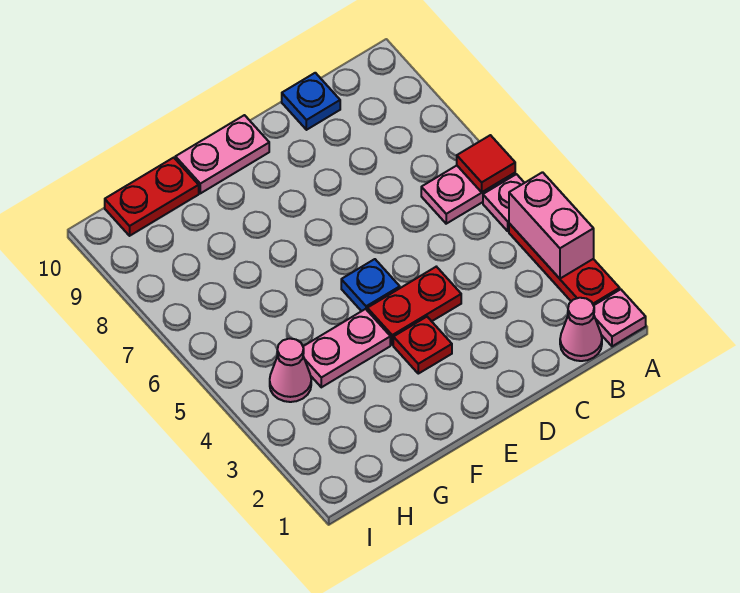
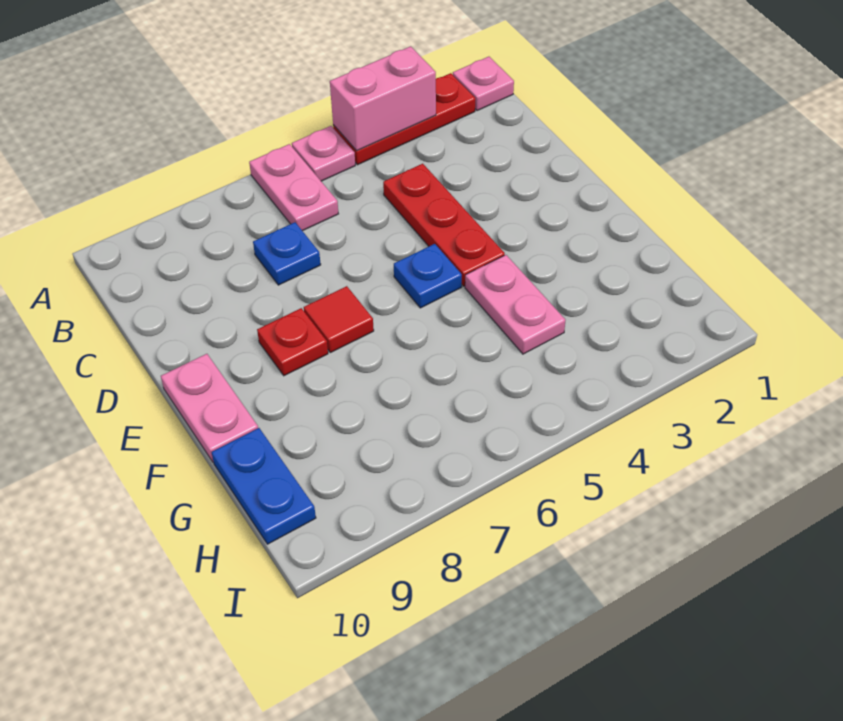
red 1x1 tile [457,135,515,192] -> red 1x1 tile moved to [304,286,374,353]
pink 1x1 cone [560,298,602,361] -> none
blue 1x1 plate [282,73,340,130] -> blue 1x1 plate moved to [253,222,321,285]
red 1x2 plate [367,267,461,345] -> red 1x3 plate [383,164,505,286]
red 1x1 plate [393,317,452,374] -> red 1x1 plate moved to [257,308,328,376]
red 1x2 plate [105,158,199,236] -> blue 1x2 plate [212,428,316,544]
pink 1x1 cone [270,339,311,402] -> none

